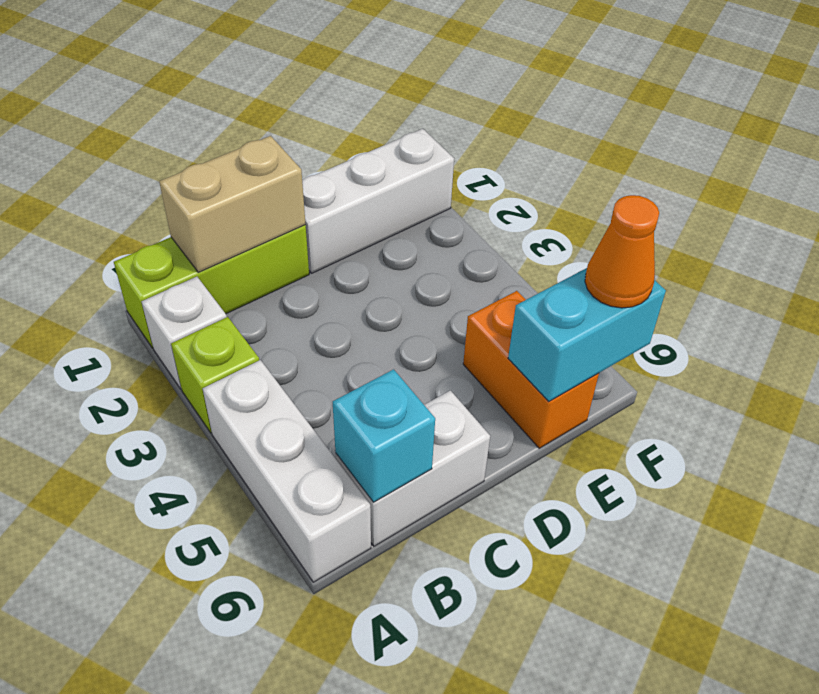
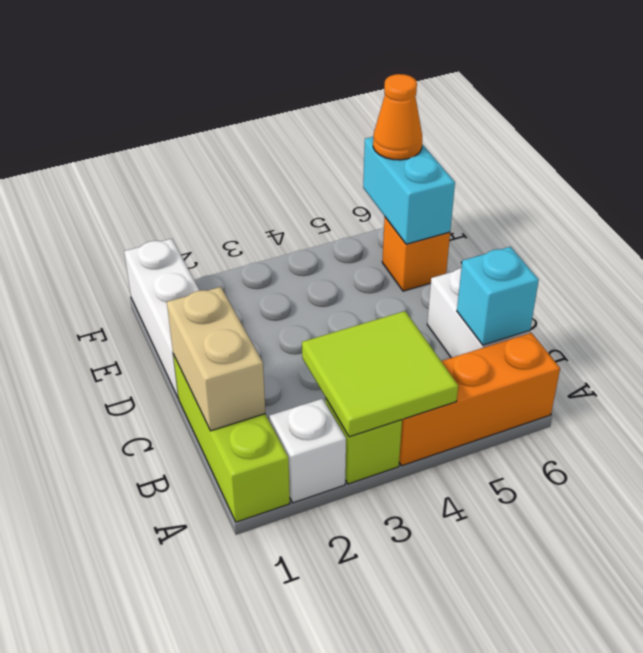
none -> lime 2x2 tile [302,311,458,437]
white 1x3 brick [203,360,371,582] -> orange 1x3 brick [399,333,560,466]
orange 1x2 brick [463,291,599,448] -> orange 1x1 brick [382,217,450,291]

